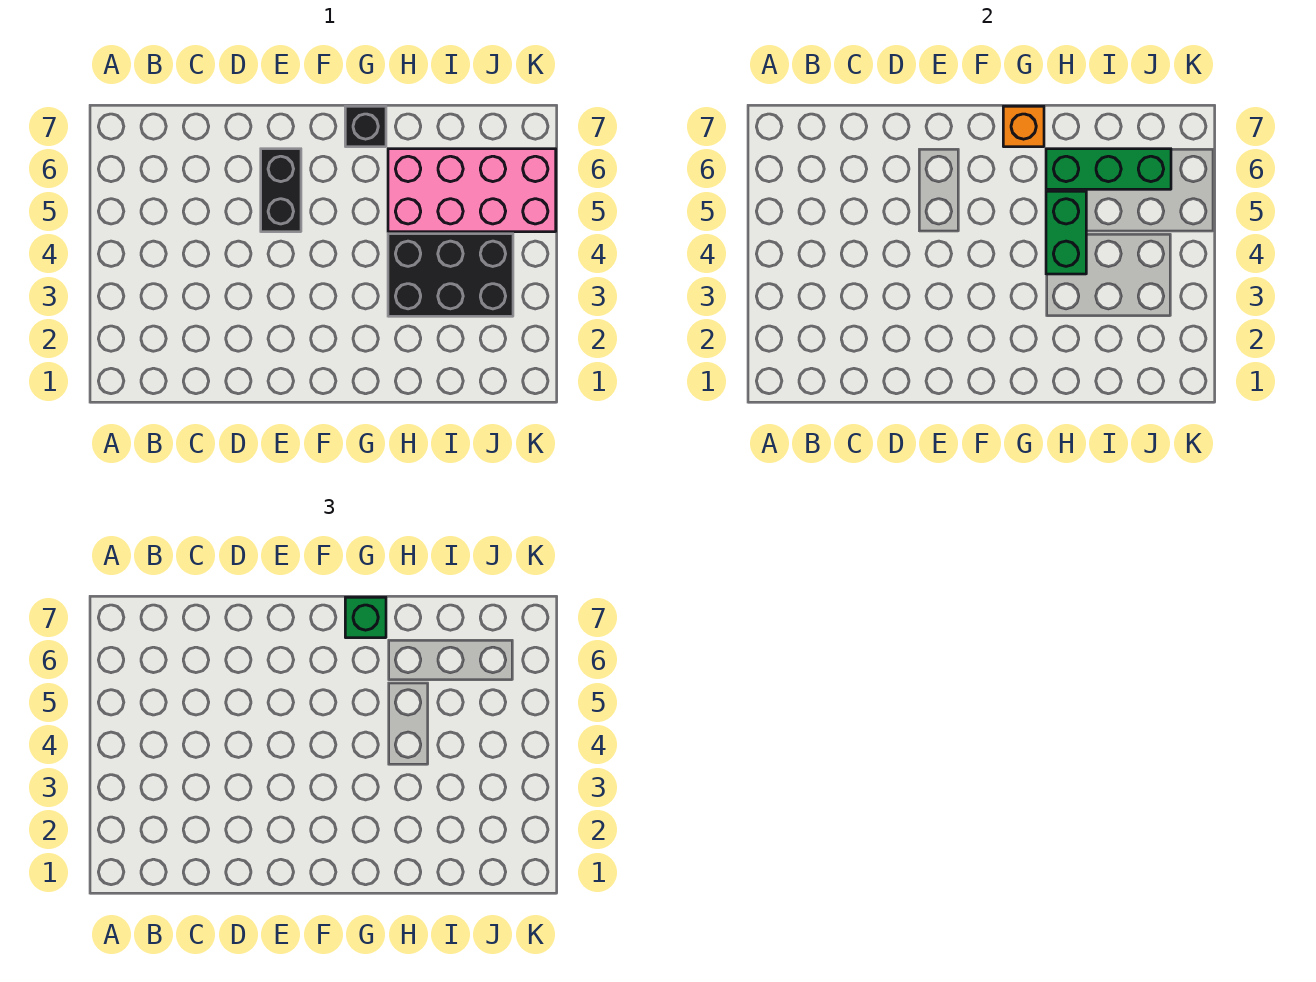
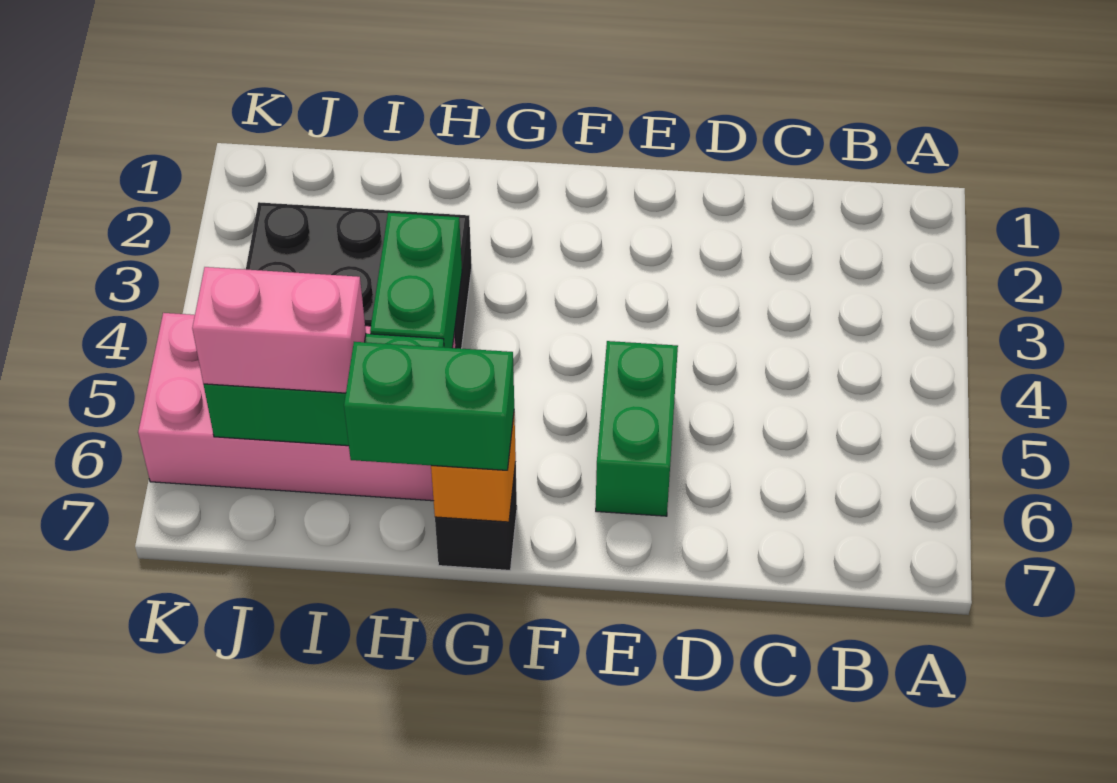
black 1x2 brick [261,149,301,232] -> green 1x2 brick [596,341,678,516]
green 1x1 brick [345,597,386,638] -> green 1x2 brick [344,342,514,470]
none -> pink 1x2 brick [192,267,366,393]

